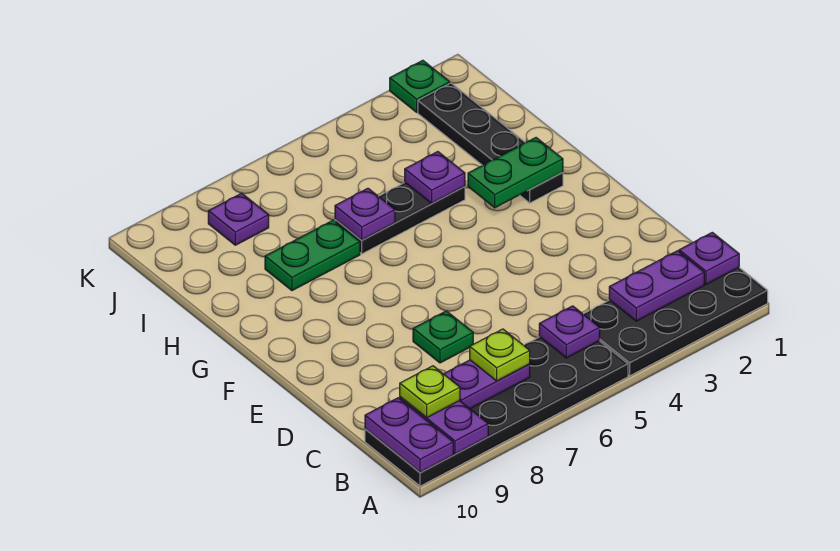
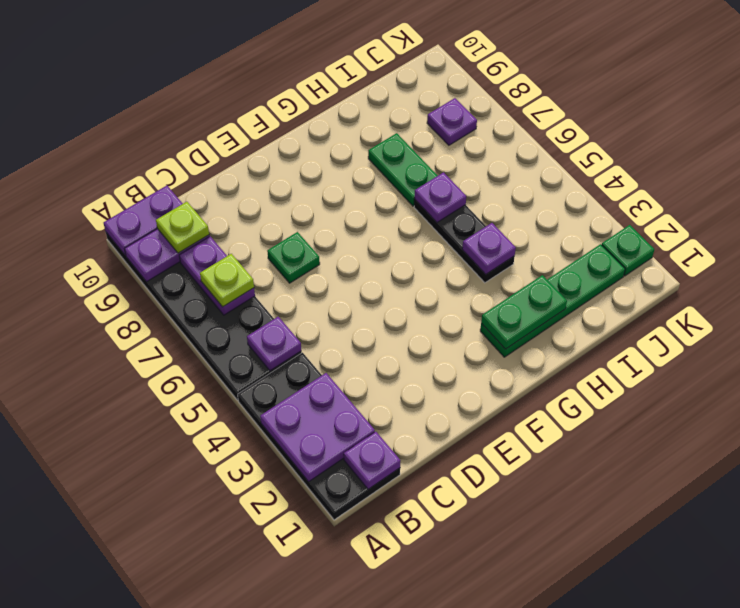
purple 1x2 plate [609,251,704,321] -> purple 2x2 plate [260,373,375,482]
black 1x4 plate [418,83,563,203] -> green 1x4 plate [480,244,625,357]
green 1x2 plate [468,138,563,208] -> green 1x2 plate turned to [481,275,567,349]

